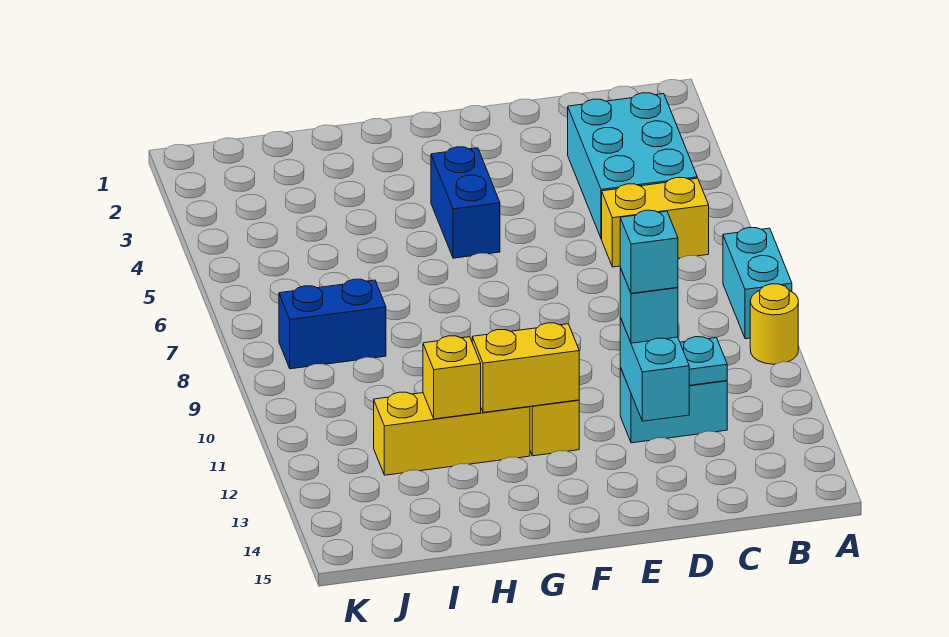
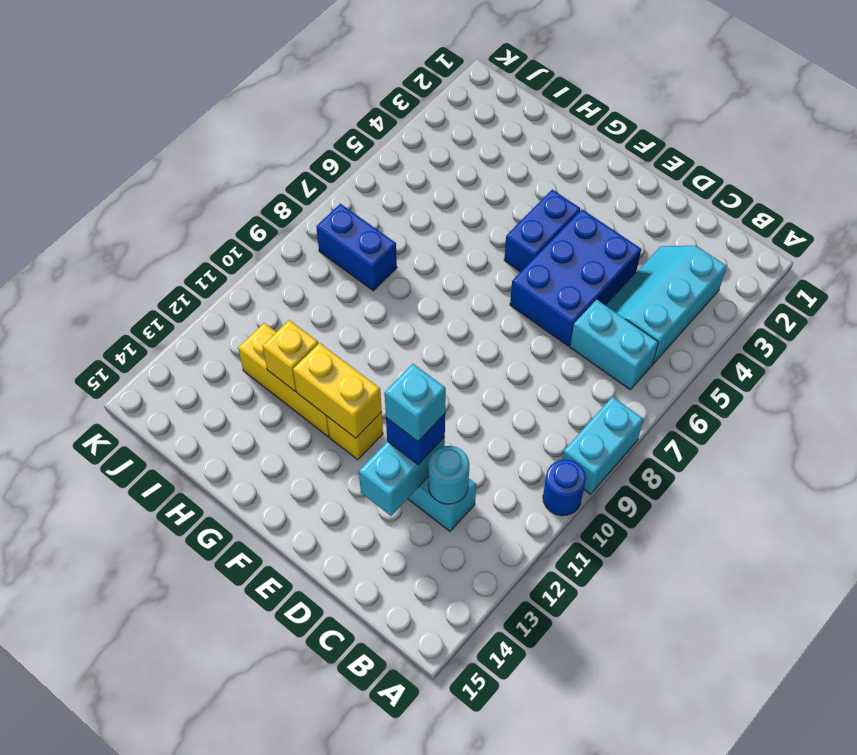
yellow 1x1 round brick [750,284,798,364] -> blue 1x1 round brick [543,459,586,516]
cyan 2x3 brick [568,93,697,239] -> cyan 2x3 slope [606,246,726,364]
yellow 1x2 brick [602,178,709,267] -> cyan 1x2 brick [570,300,658,390]
cyan 1x1 plate [680,337,727,385] -> cyan 1x1 round brick [428,446,469,504]
none -> blue 2x3 brick [510,209,641,346]
cyan 1x1 brick [620,268,678,343] -> blue 1x1 brick [386,414,445,465]

